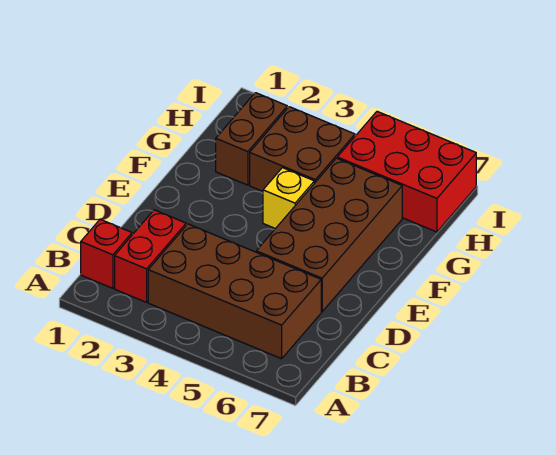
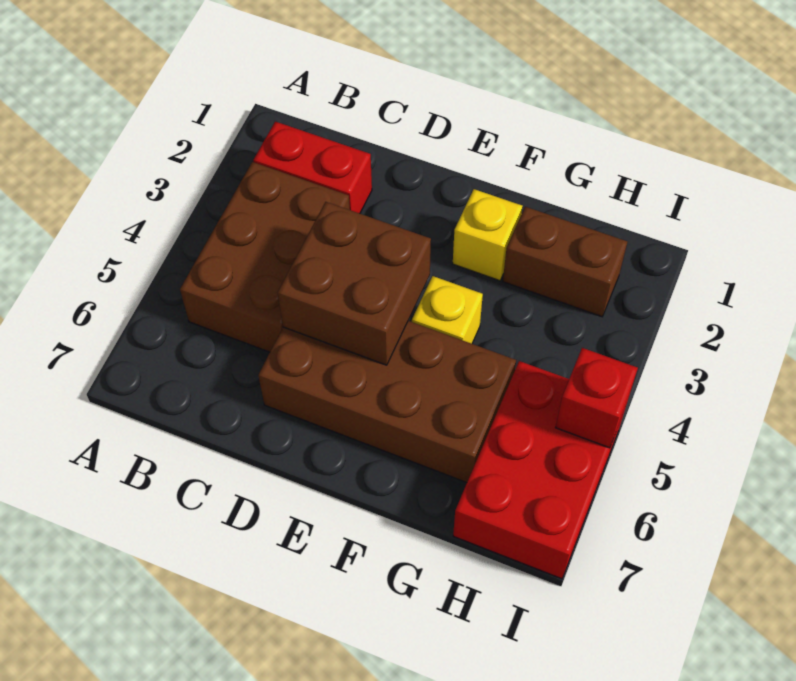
red 1x1 brick [81,219,132,288] -> red 1x1 brick moved to [556,348,638,448]
brown 2x4 brick [148,224,321,359] -> brown 2x3 brick [180,162,350,352]
none -> yellow 1x1 brick [453,189,522,281]
brown 2x2 brick [250,107,355,191] -> brown 2x2 brick moved to [277,202,431,365]

